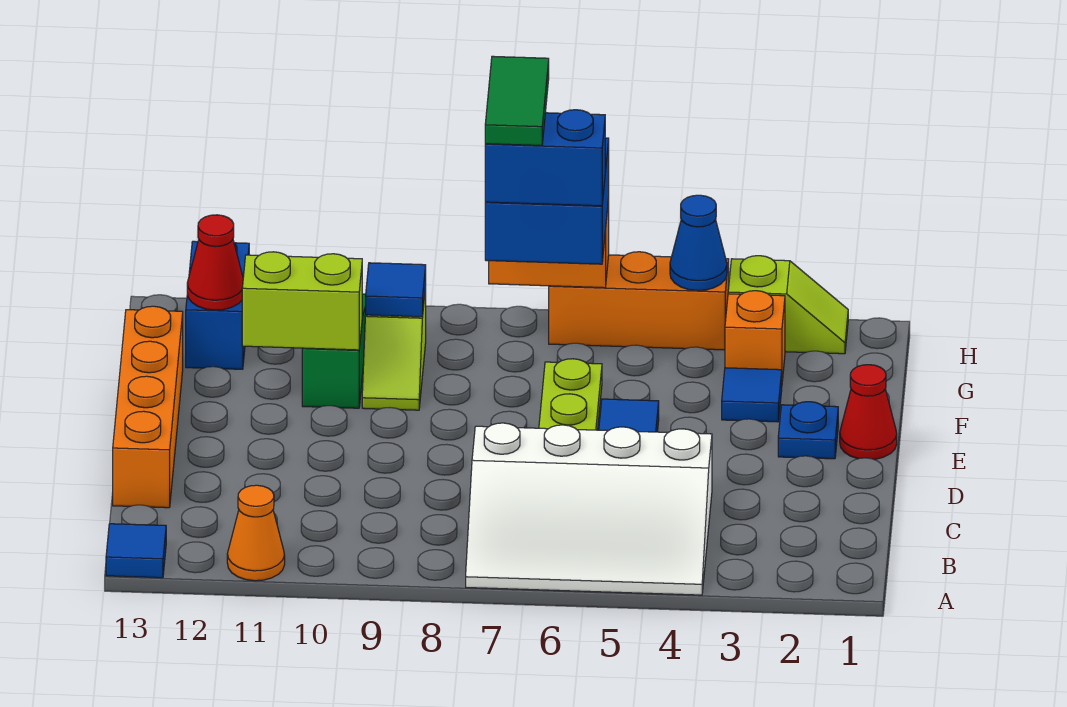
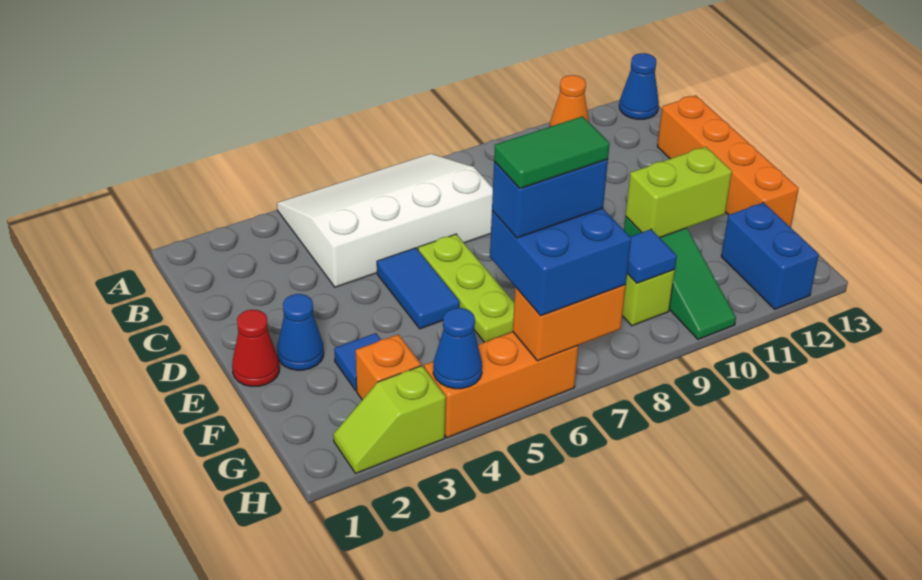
blue 1x1 tile [106,524,166,578] -> blue 1x1 cone [619,53,659,119]
blue 1x1 plate [778,402,838,459] -> blue 1x1 cone [277,294,324,370]
green 1x2 tile [485,56,549,146] -> green 1x2 tile turned to [494,116,610,189]
red 1x1 cone [187,215,243,310] -> none

